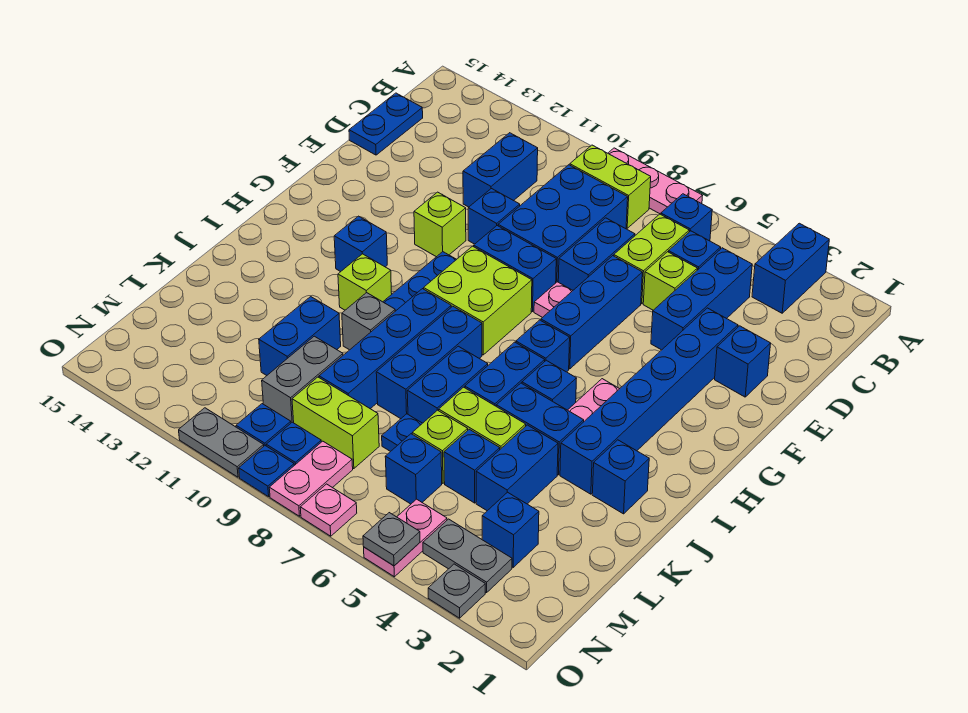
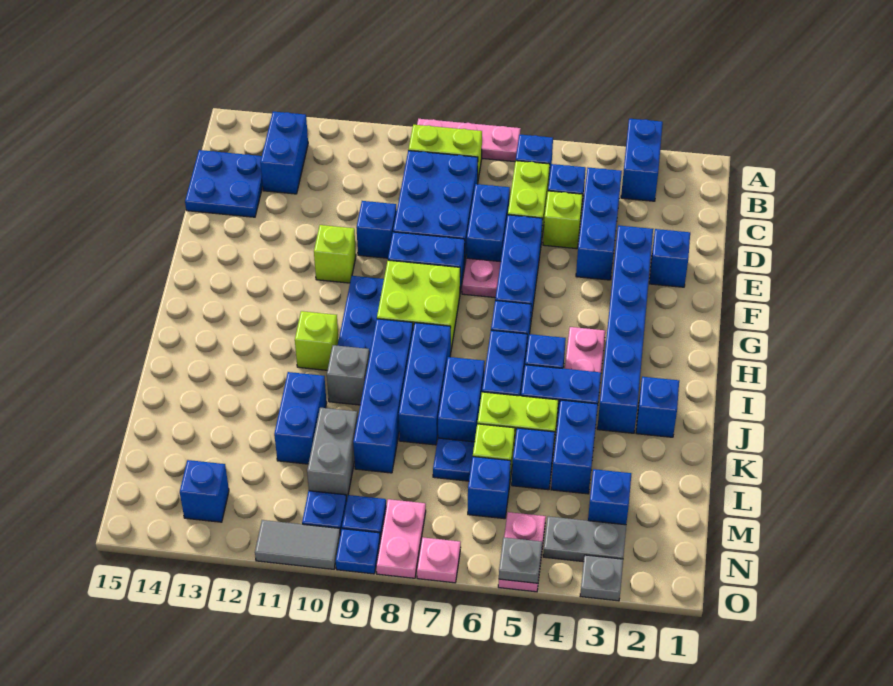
blue 1x2 brick [463,133,538,207] -> blue 1x2 brick moved to [260,112,308,194]
blue 1x2 plate [349,93,423,155] -> blue 2x2 plate [185,150,263,217]
blue 1x1 brick [334,216,387,272] -> blue 1x1 brick moved to [180,460,229,522]
lime 1x2 brick [292,377,379,469] -> none
grey 1x2 plate [179,408,264,477] -> grey 1x2 tile [255,520,340,569]

